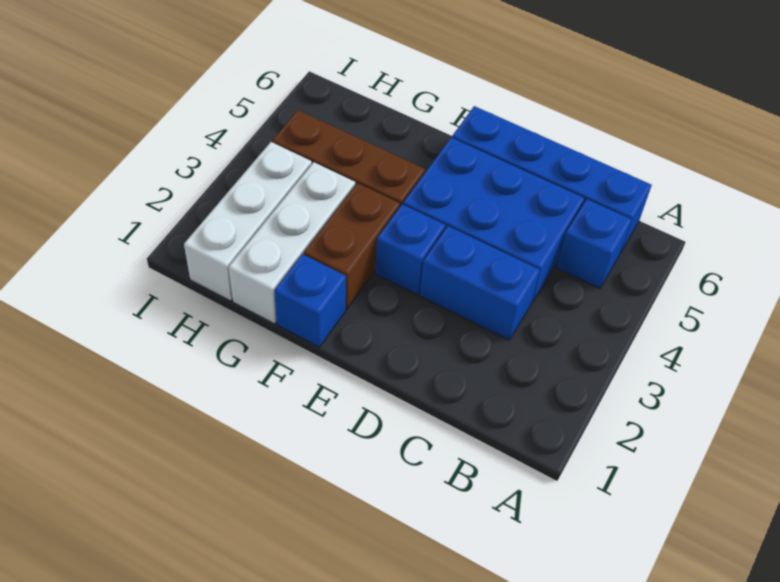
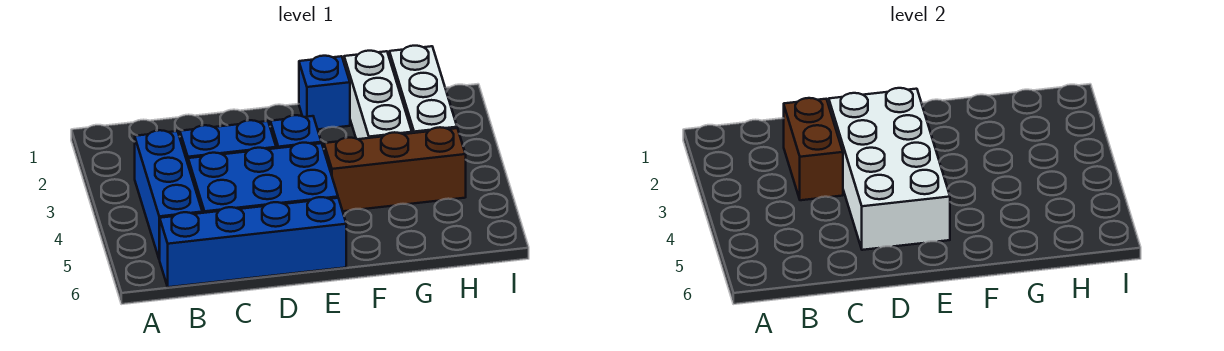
blue 1x1 brick [557,199,632,289] -> blue 1x3 brick [135,130,202,260]
none -> white 2x4 brick [829,88,950,250]
brown 1x2 brick [304,183,400,309] -> brown 1x2 brick moved to [784,98,843,200]

